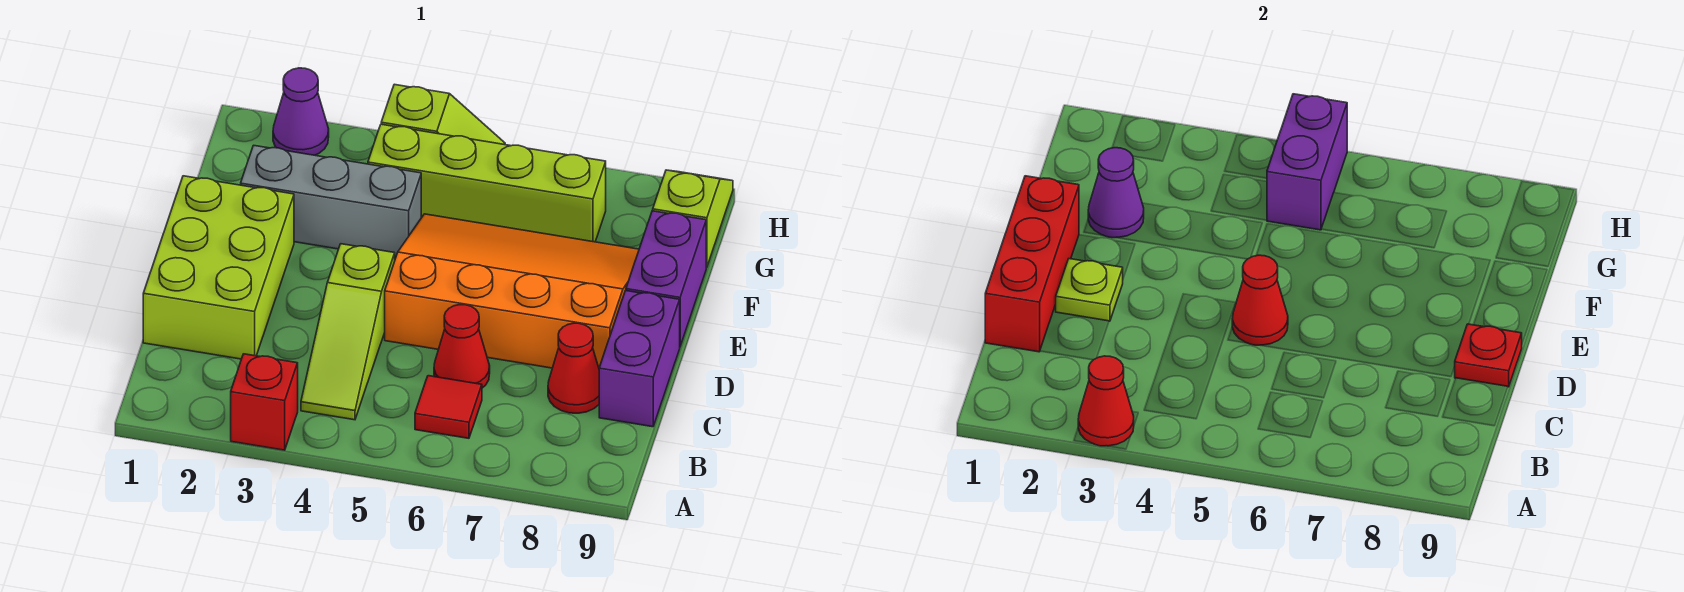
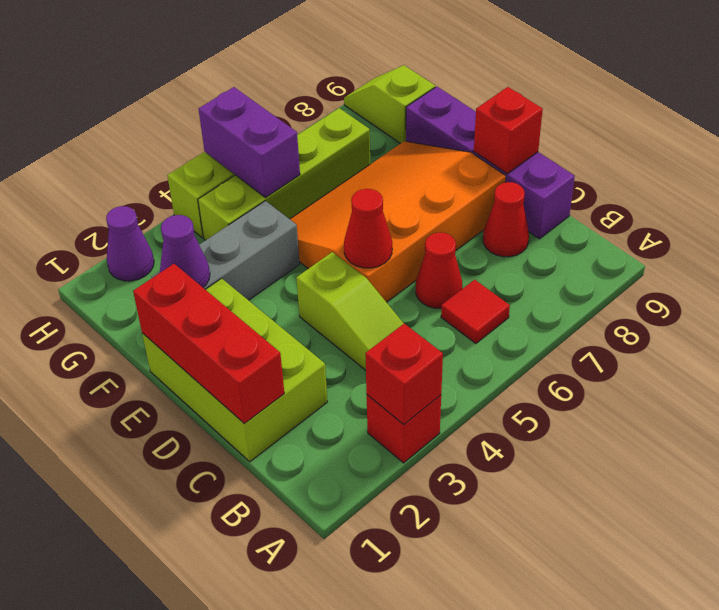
red 1x1 cone [1078,356,1134,446] -> red 1x1 brick [365,324,443,425]
lime 1x1 plate [1056,259,1123,321] -> none
red 1x1 plate [1455,324,1522,387] -> red 1x1 brick [474,87,543,174]

